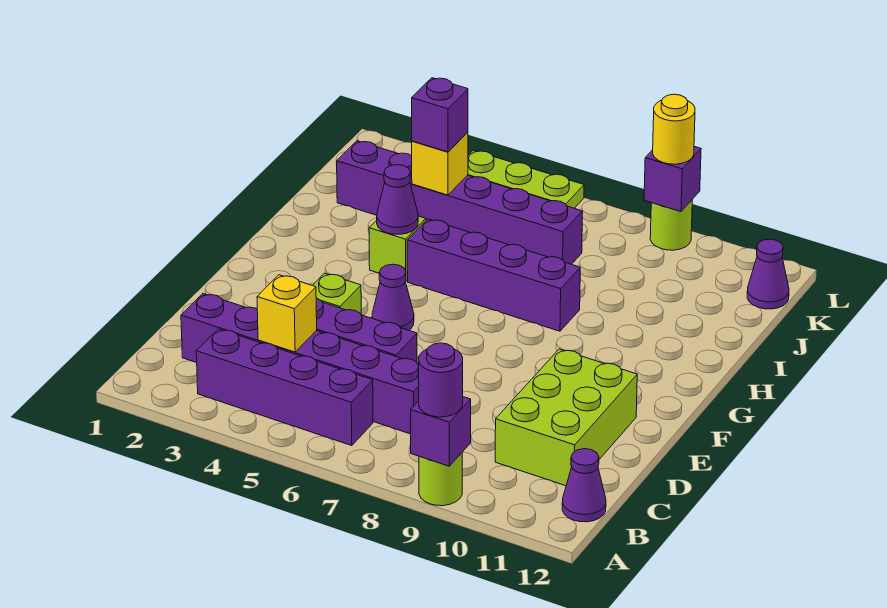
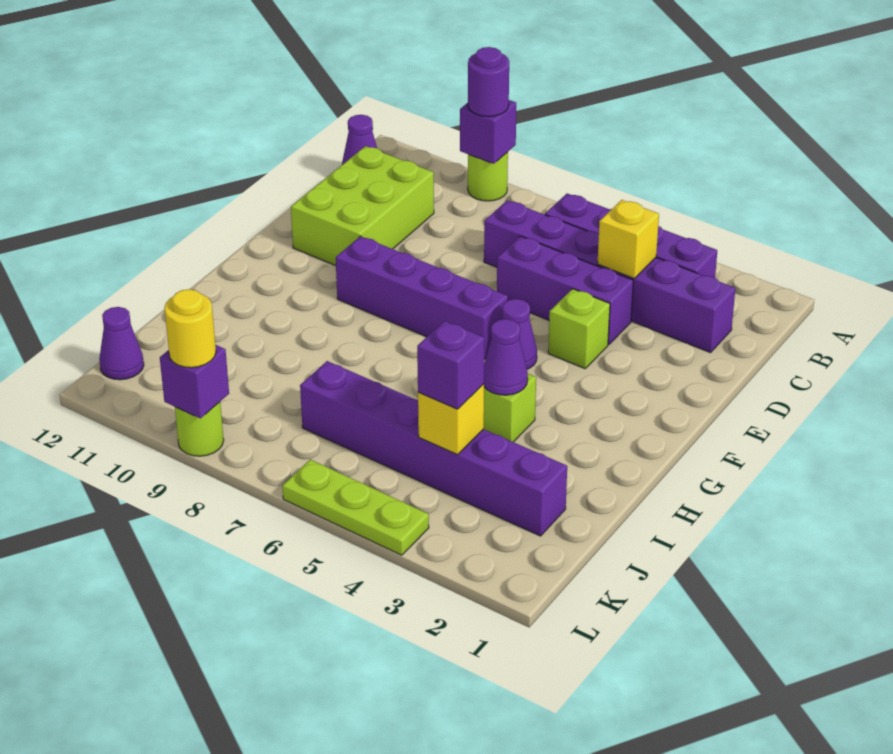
purple 1x4 brick [407,219,580,331] -> purple 1x4 brick moved to [336,236,508,360]

